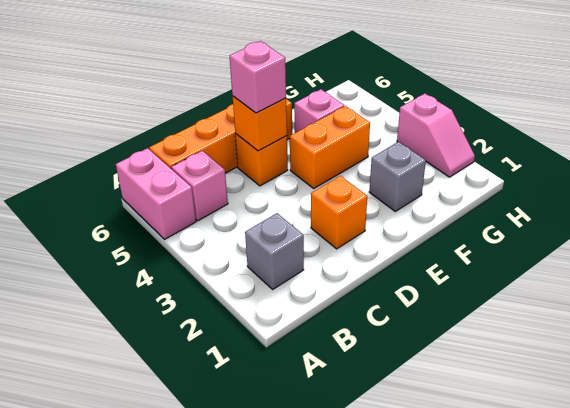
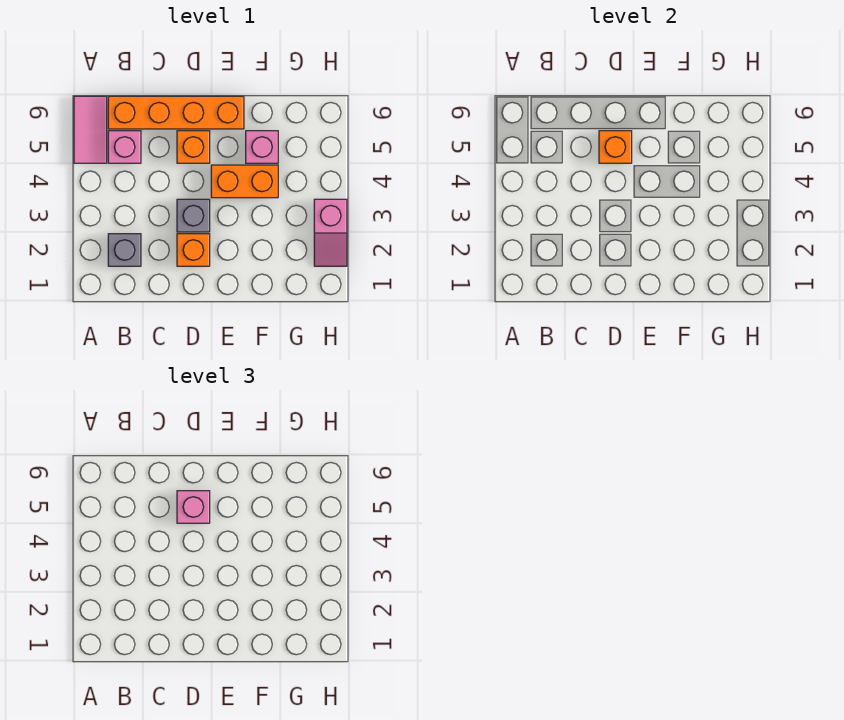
pink 1x2 brick [116,148,196,239] -> pink 1x2 tile [74,96,107,163]
grey 1x1 brick [369,142,426,211] -> grey 1x1 brick moved to [177,199,210,232]

